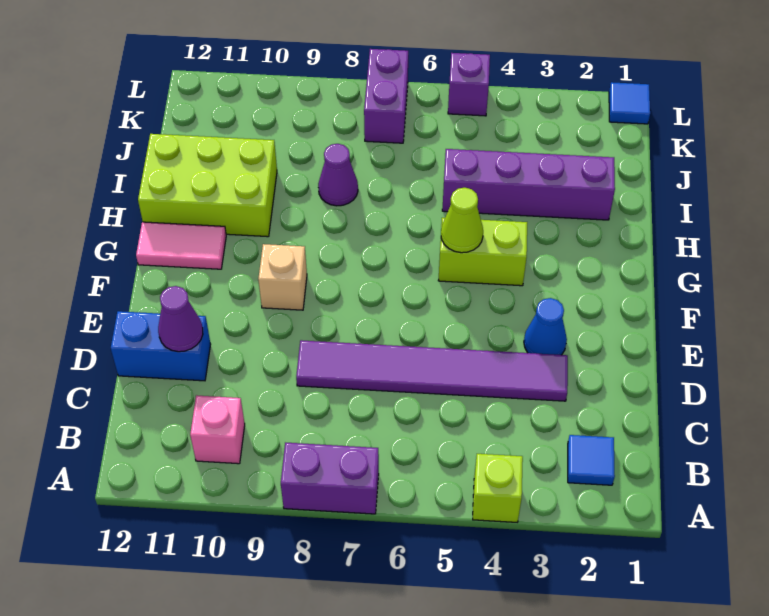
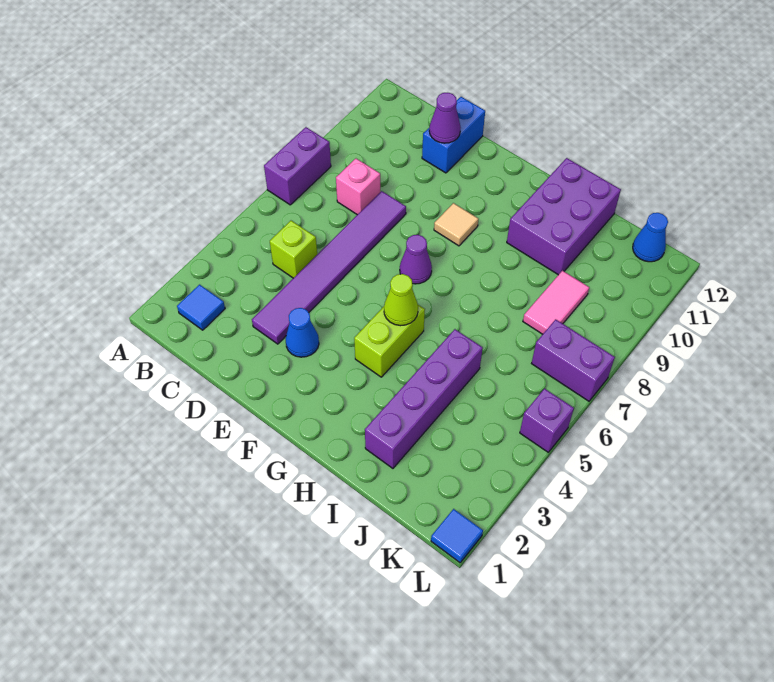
lime 1x1 brick [473,454,523,522] -> lime 1x1 brick moved to [270,221,317,278]
pink 1x1 brick [190,395,245,464] -> pink 1x1 brick moved to [336,159,380,215]
tan 1x1 brick [258,244,307,310] -> tan 1x1 tile [434,203,478,246]
pink 1x2 tile [136,222,226,269] -> pink 1x2 tile moved to [523,271,589,334]
lime 2x3 brick [138,134,277,237] -> purple 2x3 brick [507,158,621,275]
purple 1x1 cone [318,144,358,206] -> purple 1x1 cone moved to [400,235,432,284]
none -> blue 1x1 cone [633,213,668,262]

